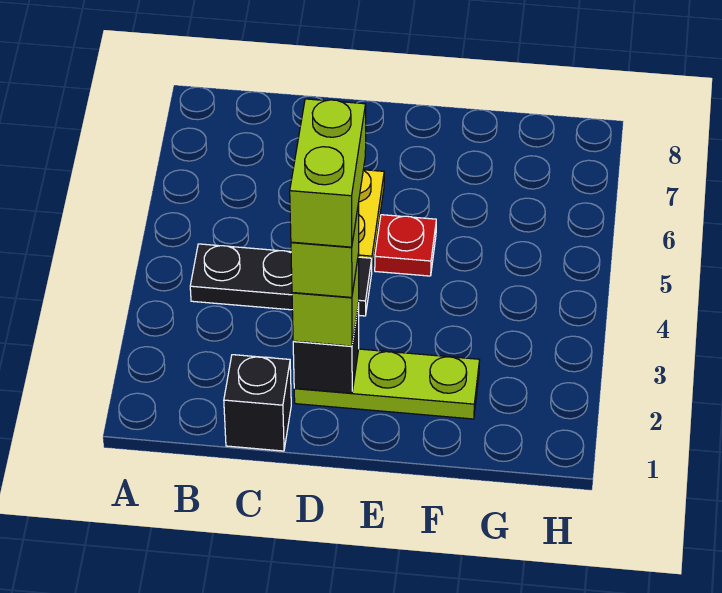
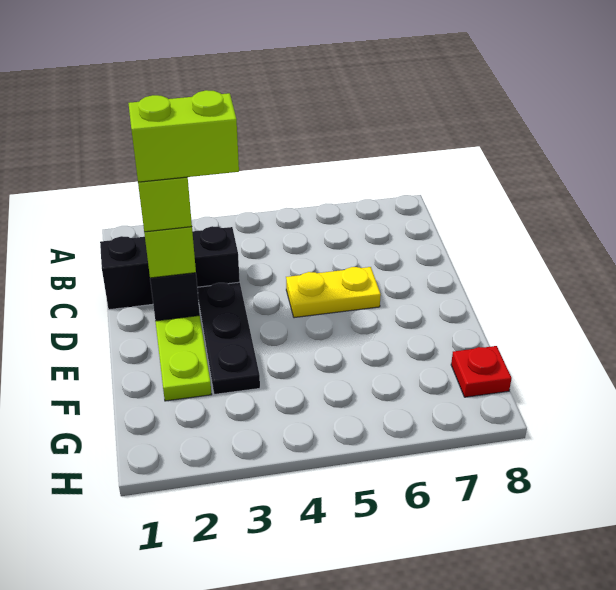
black 1x3 plate [190,244,372,316] -> black 1x3 plate moved to [197,282,260,394]
black 1x1 brick [224,355,291,451] -> black 1x3 brick [100,226,240,310]
red 1x1 plate [375,215,436,276] -> red 1x1 plate moved to [451,346,512,397]

